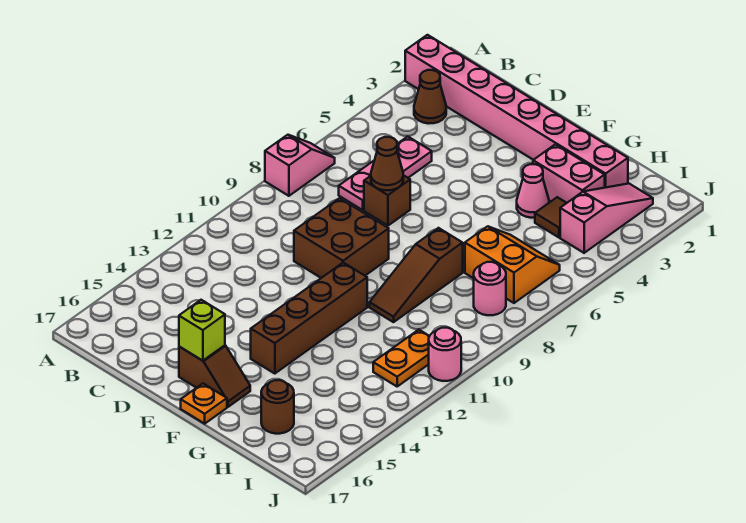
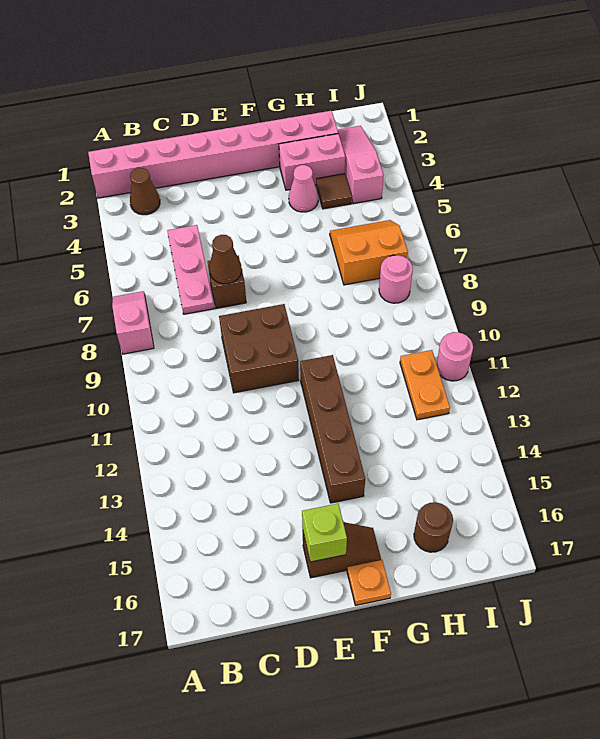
brown 1x3 slope [370,228,463,322] -> none

